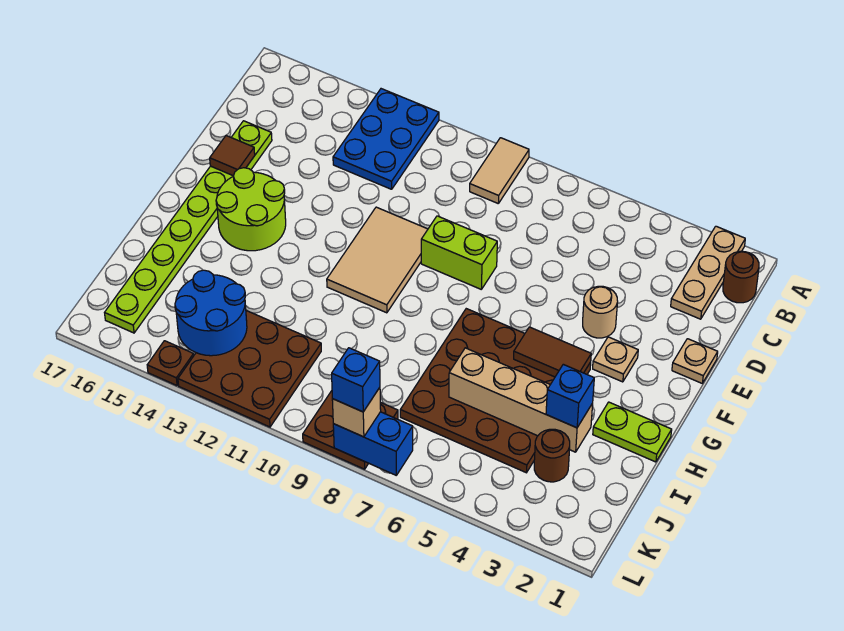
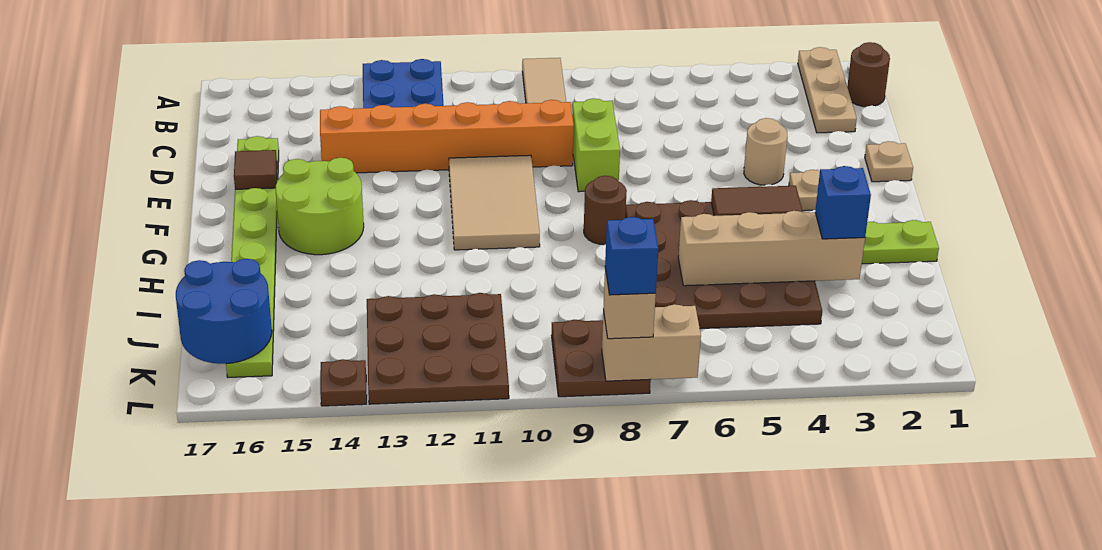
none -> orange 1x6 brick [320,100,574,173]
lime 1x2 brick [421,216,497,289] -> lime 1x2 brick turned to [572,98,620,192]
brown 1x1 round brick [534,429,570,482] -> brown 1x1 round brick moved to [584,176,627,245]
blue 2x2 round brick [175,270,247,356] -> blue 2x2 round brick moved to [176,259,272,364]
blue 1x2 brick [333,412,413,475] -> tan 1x2 brick [602,304,701,381]

